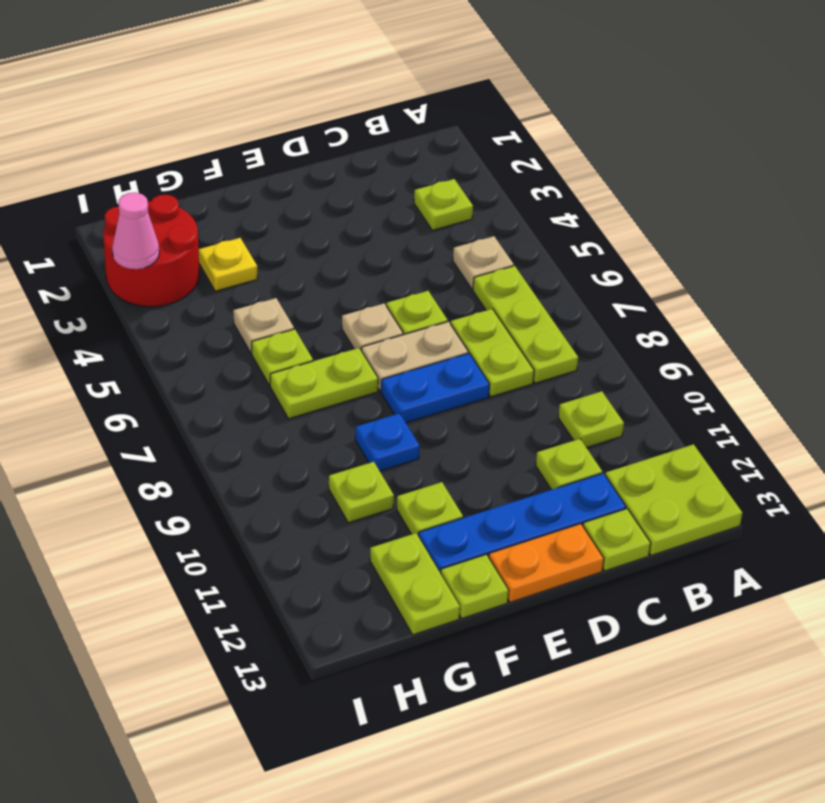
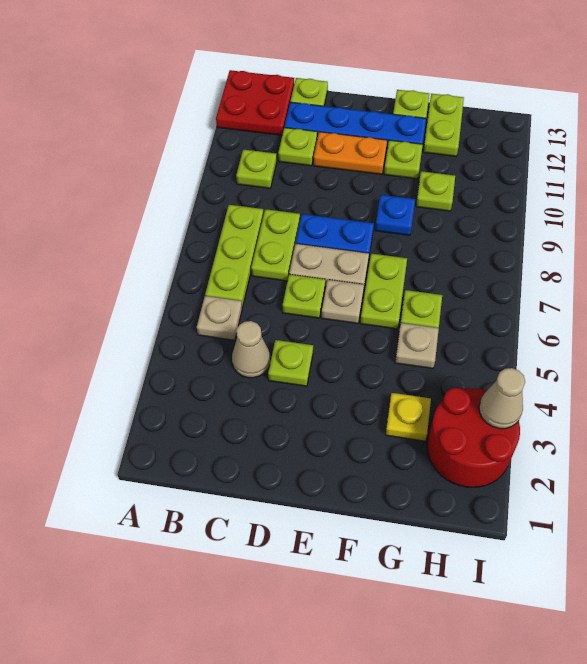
lime 2x2 plate [605,444,742,555] -> red 2x2 plate [216,70,294,135]
lime 1x1 plate [414,179,473,230] -> lime 1x1 plate moved to [268,340,313,386]
none -> tan 1x1 cone [232,321,270,378]
orange 1x2 plate [489,524,604,602] -> orange 1x2 plate moved to [314,132,387,174]
lime 1x2 plate [270,348,378,419] -> lime 1x2 plate turned to [360,254,407,329]
pink 1x1 cone [112,192,159,269] -> tan 1x1 cone [479,368,525,429]

